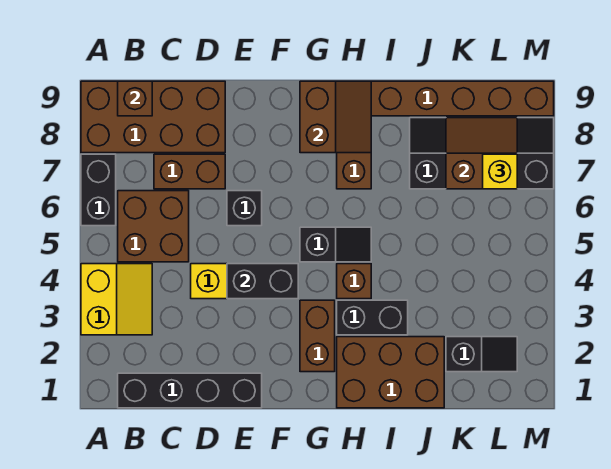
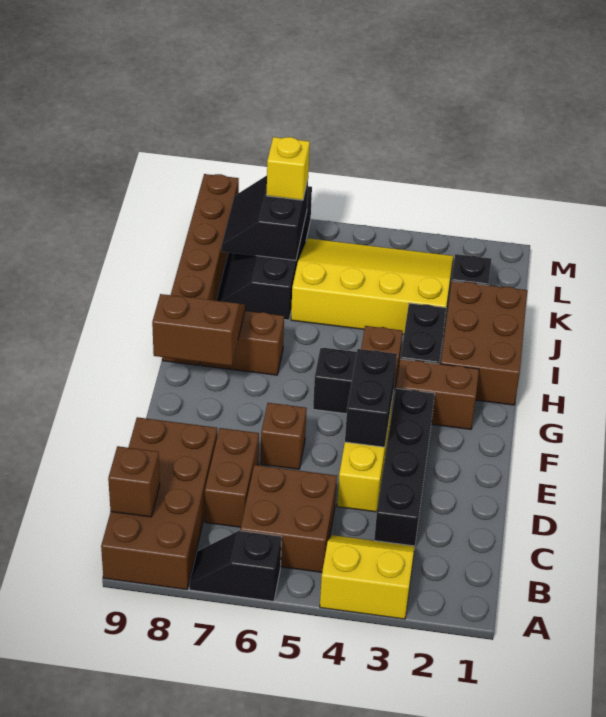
black 1x2 brick [81,154,116,226] -> black 1x2 slope [189,531,281,601]
black 1x4 brick [118,373,262,408] -> black 1x4 brick moved to [374,388,435,546]
black 1x1 brick [227,191,262,226] -> brown 1x1 brick [261,403,307,469]
none -> yellow 3x4 slope [291,238,453,334]
brown 2x2 slope [446,118,517,189] -> black 2x2 slope [222,176,308,260]

